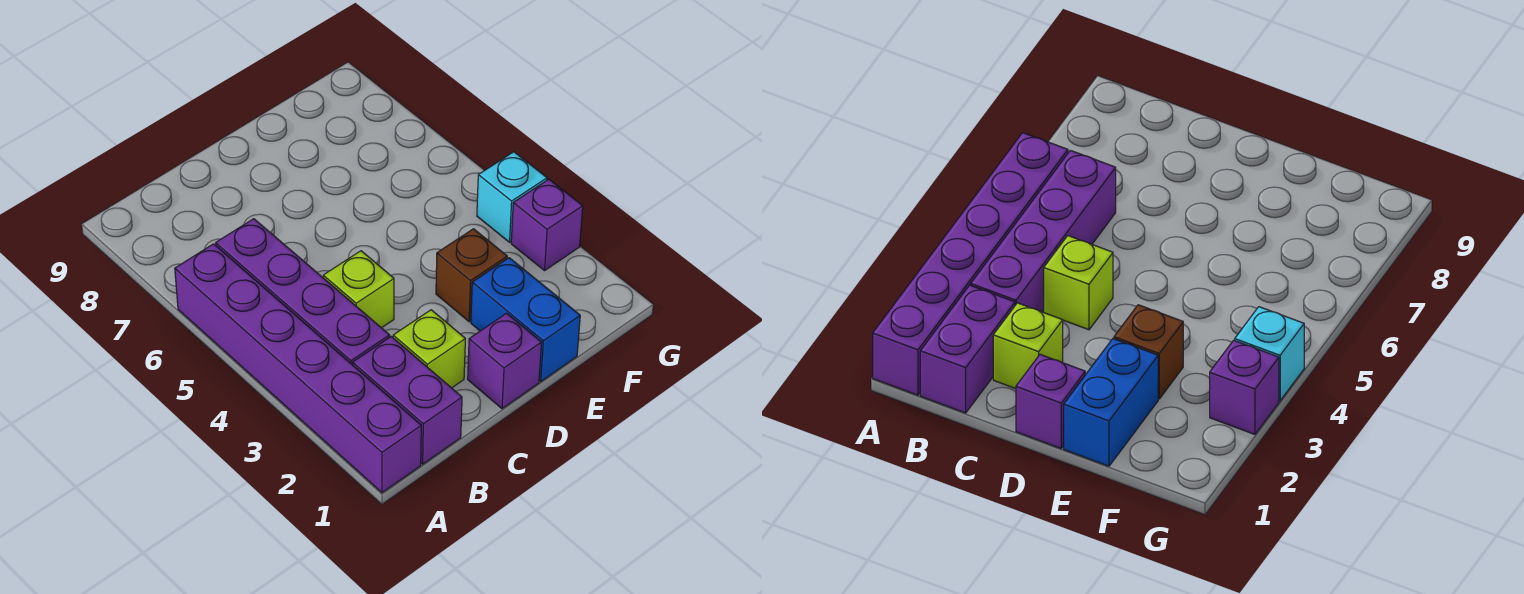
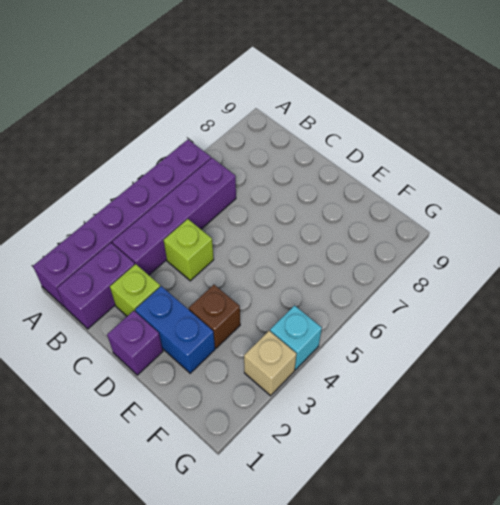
blue 1x2 brick [471,258,580,381] -> blue 1x2 brick turned to [135,286,215,373]
purple 1x1 brick [511,179,583,271] -> tan 1x1 brick [244,331,297,396]

